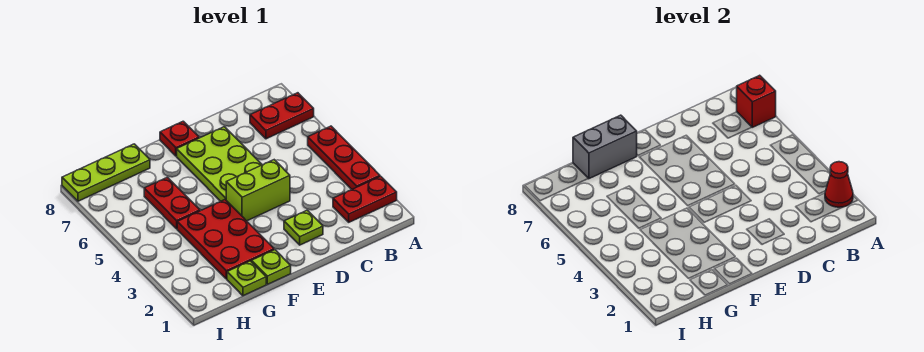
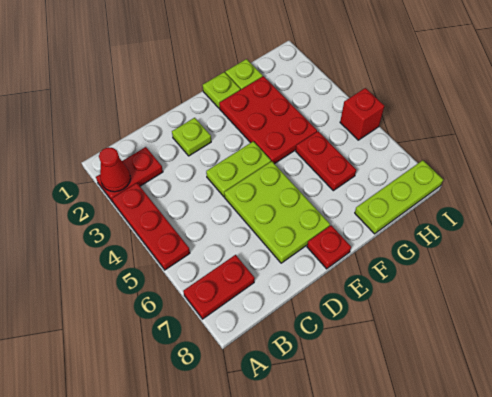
red 1x1 brick [737,75,776,127] -> red 1x1 brick moved to [340,88,384,140]
lime 1x2 brick [226,160,290,221] -> lime 1x2 plate [206,141,271,197]
grey 1x2 brick [573,115,637,179] -> none

